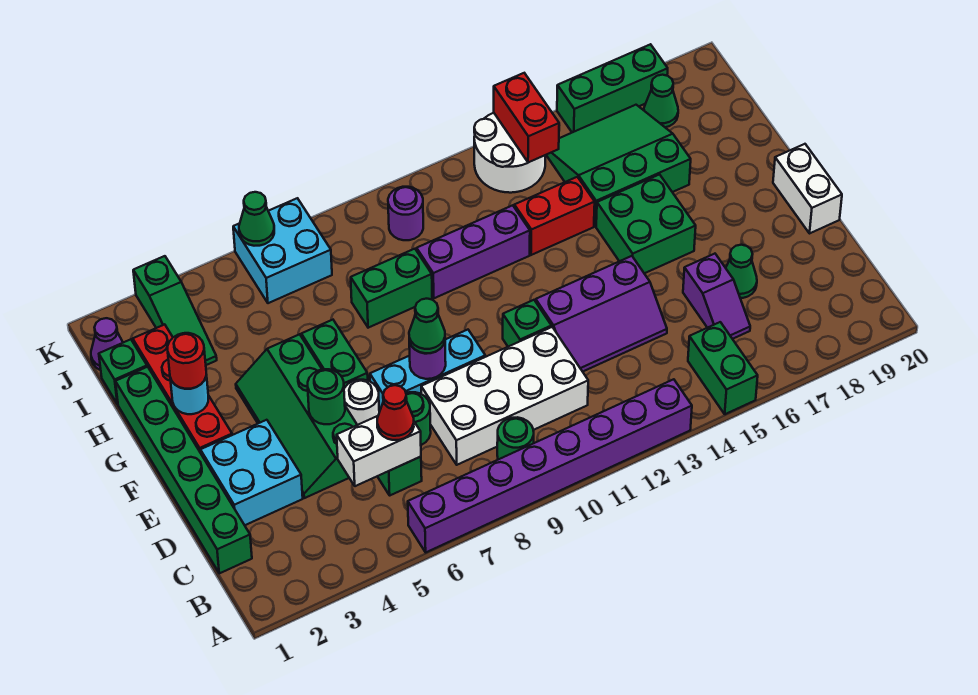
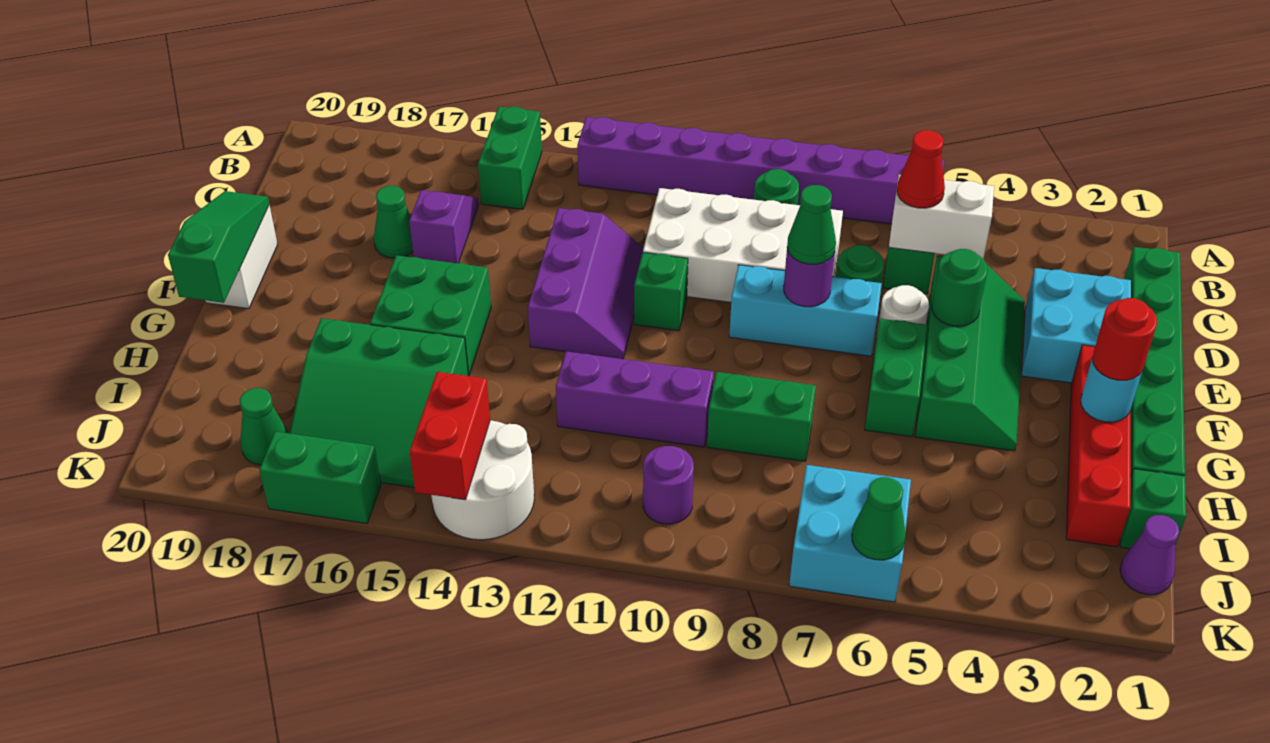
purple 2x3 slope [536,256,667,372] -> purple 2x3 slope turned to [528,208,644,359]
red 1x2 brick [514,177,595,255] -> none
green 1x3 slope [133,256,217,365] -> green 1x3 slope moved to [168,191,269,303]
green 1x3 brick [557,44,668,132] -> green 1x2 brick [259,431,381,523]

